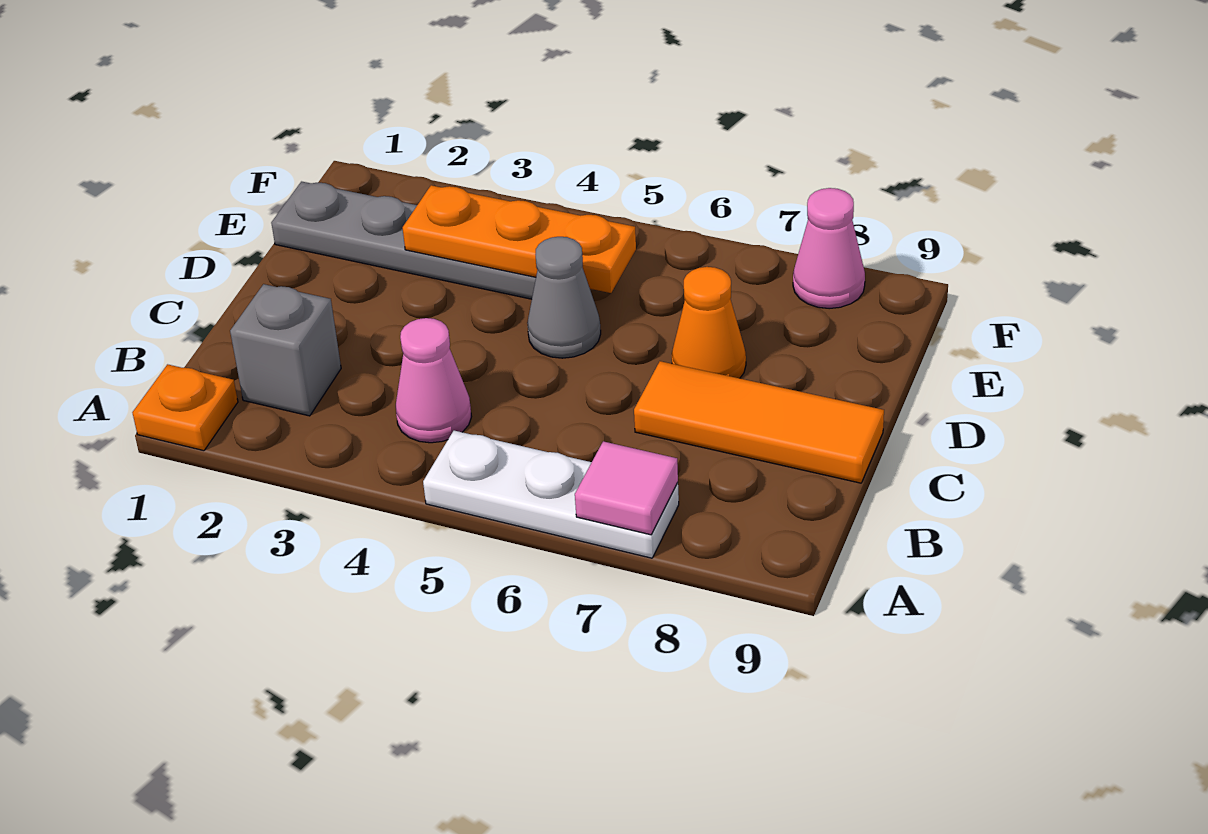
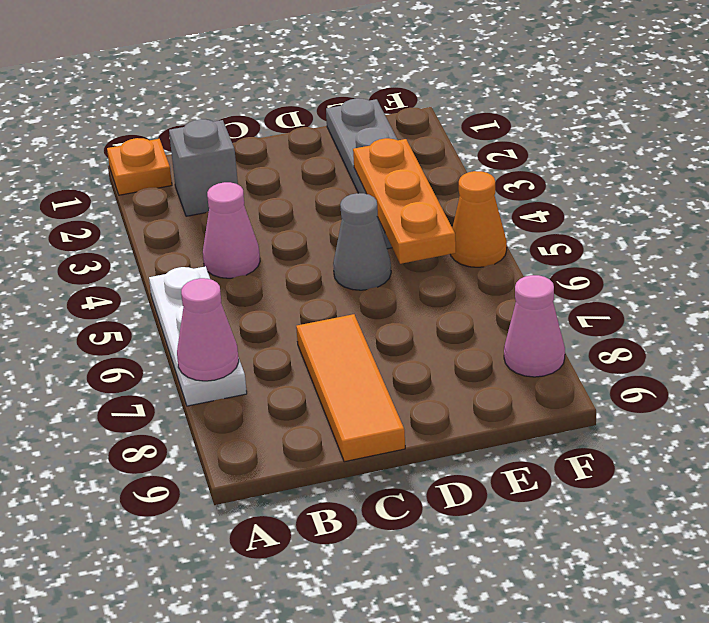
pink 1x1 tile [575,441,678,535] -> pink 1x1 cone [177,278,239,381]
orange 1x1 cone [672,267,746,378] -> orange 1x1 cone moved to [450,171,507,267]

